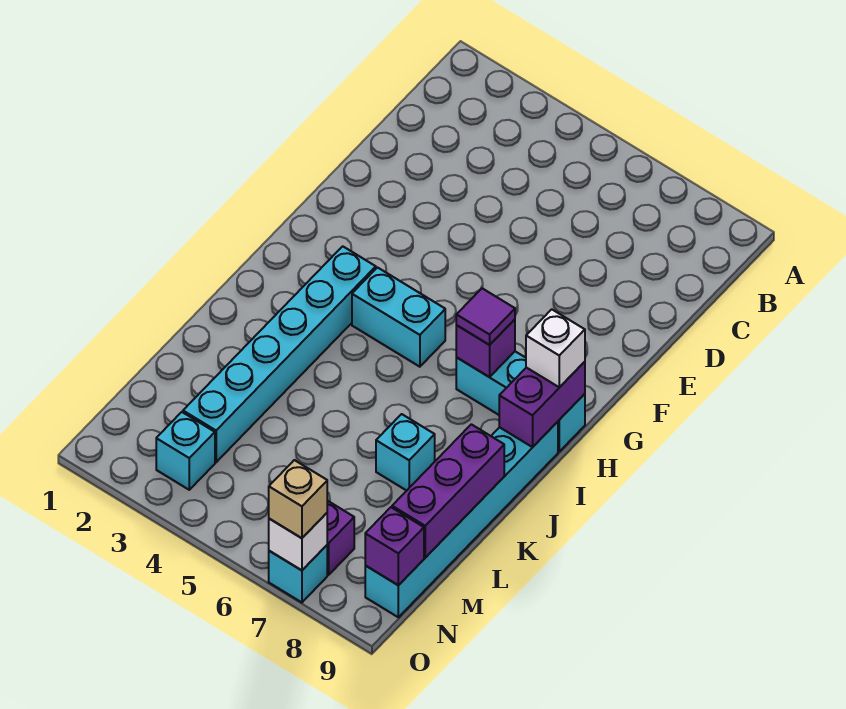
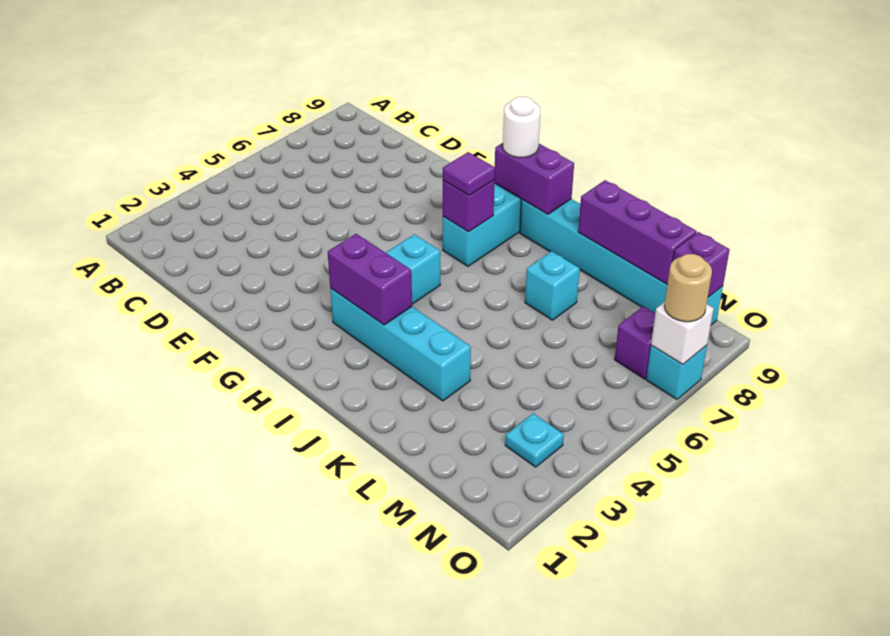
cyan 1x6 brick [183,246,376,462] -> cyan 1x4 brick [330,288,471,401]
none -> purple 1x2 brick [328,234,412,325]
white 1x1 brick [526,309,585,387] -> white 1x1 round brick [503,97,540,158]
cyan 1x1 brick [156,412,215,490] -> cyan 1x1 plate [505,413,564,467]
tan 1x1 brick [269,460,327,538] -> tan 1x1 round brick [665,254,712,322]

